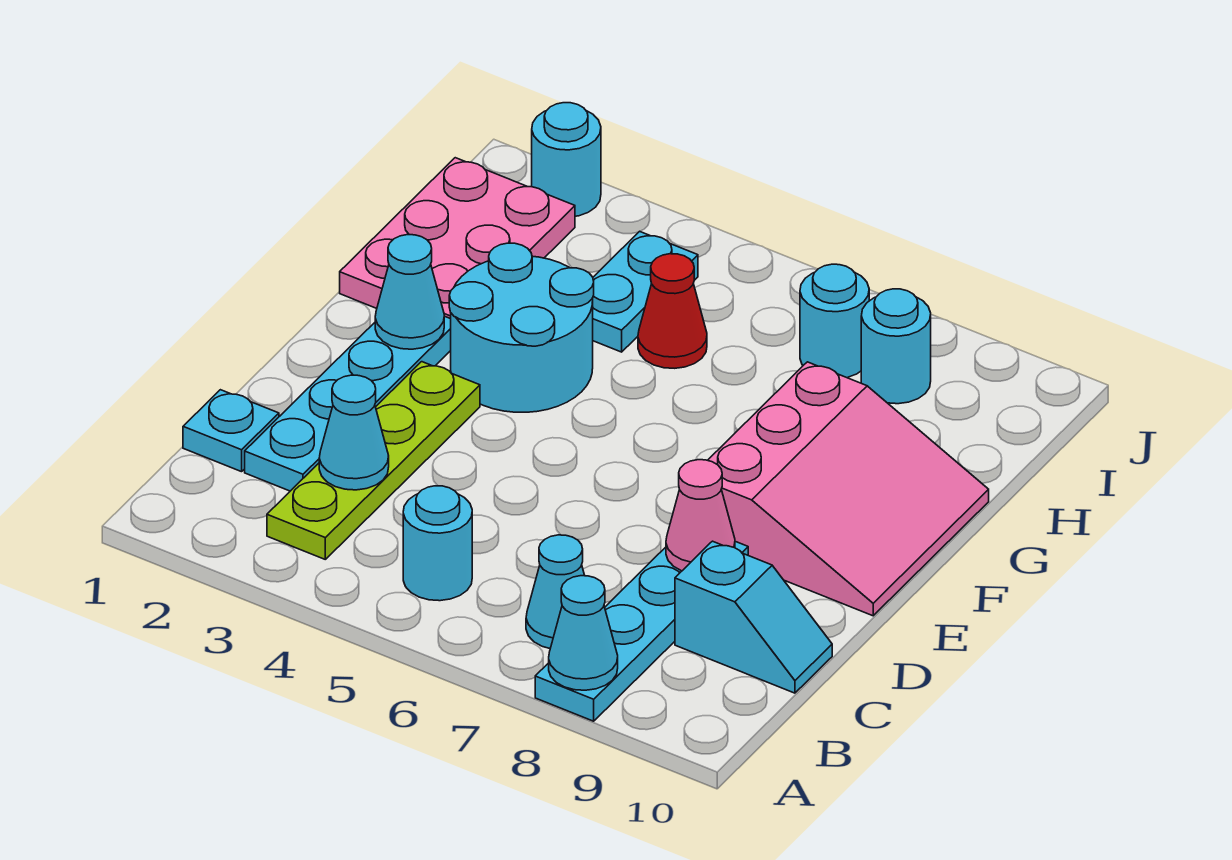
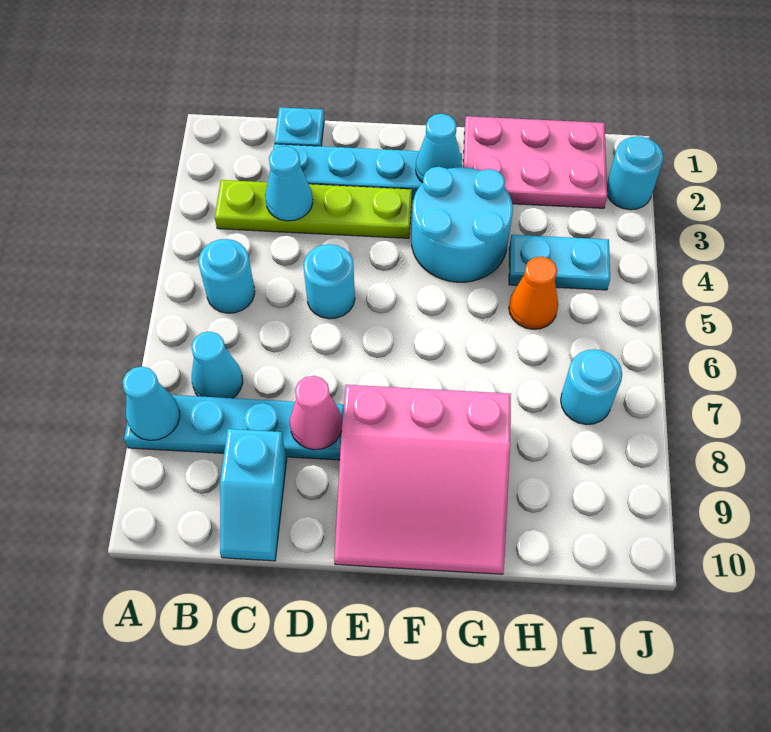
red 1x1 cone [638,254,707,368] -> orange 1x1 cone [509,256,558,329]
cyan 1x1 round brick [861,289,931,404] -> cyan 1x1 round brick moved to [303,244,355,319]

